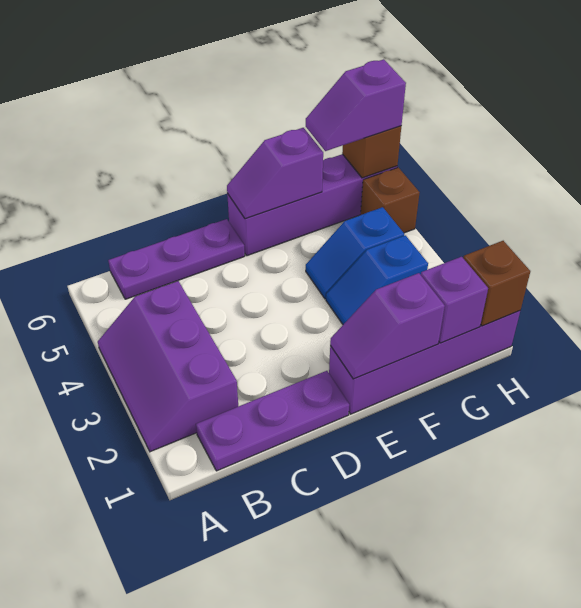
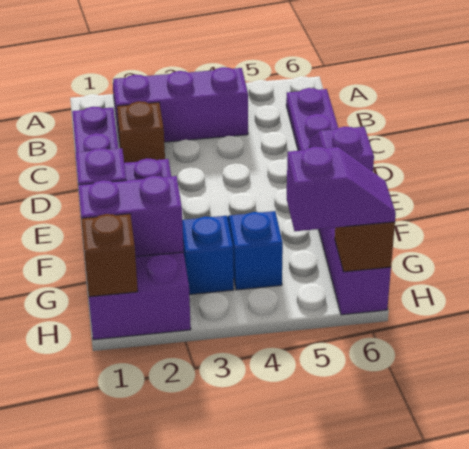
purple 1x4 brick [329,311,520,414] -> purple 2x4 brick [89,158,191,340]
purple 1x1 brick [421,257,488,343] -> purple 1x2 brick [78,176,184,257]
purple 1x2 slope [306,59,406,151] -> purple 1x2 slope turned to [287,147,396,231]
brown 1x1 brick [361,167,420,233] -> brown 1x1 brick moved to [117,101,165,163]

